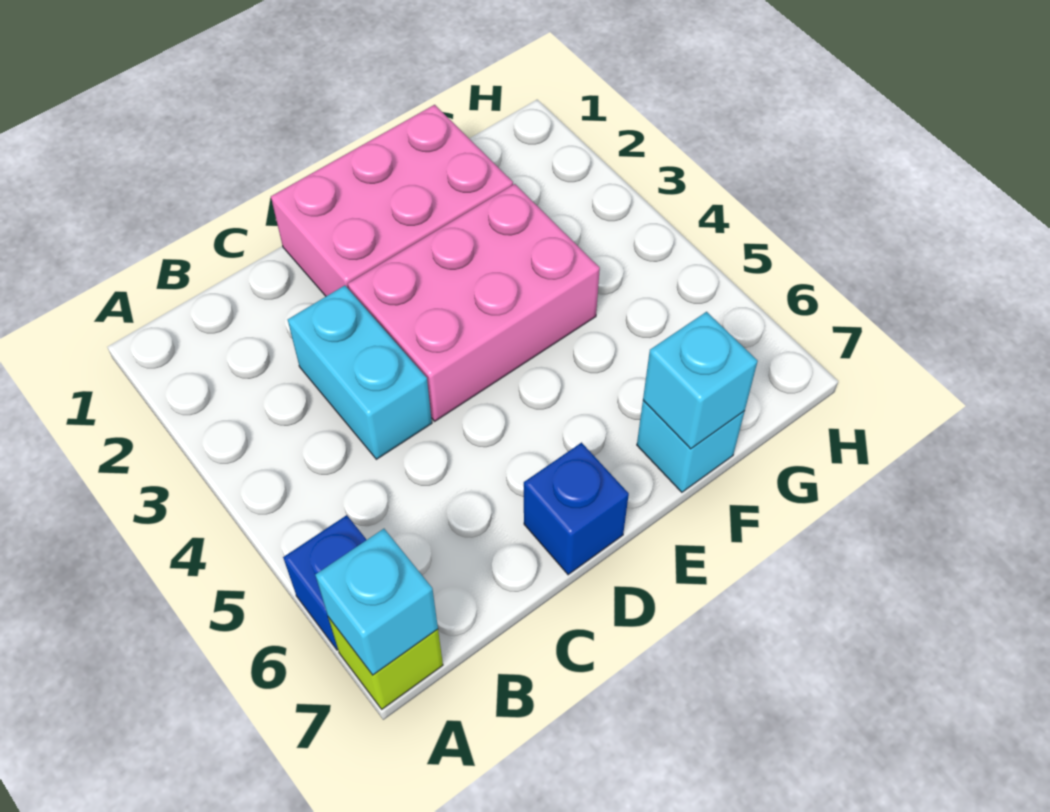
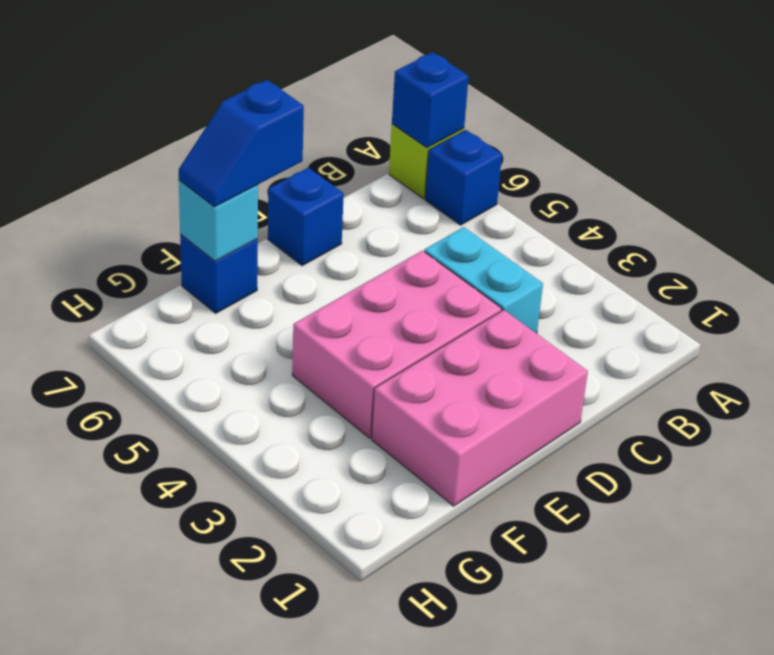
cyan 1x1 brick [316,529,438,675] -> blue 1x1 brick [392,52,469,148]
none -> blue 1x2 slope [179,80,304,207]
cyan 1x1 brick [637,400,745,492] -> blue 1x1 brick [180,234,258,313]

